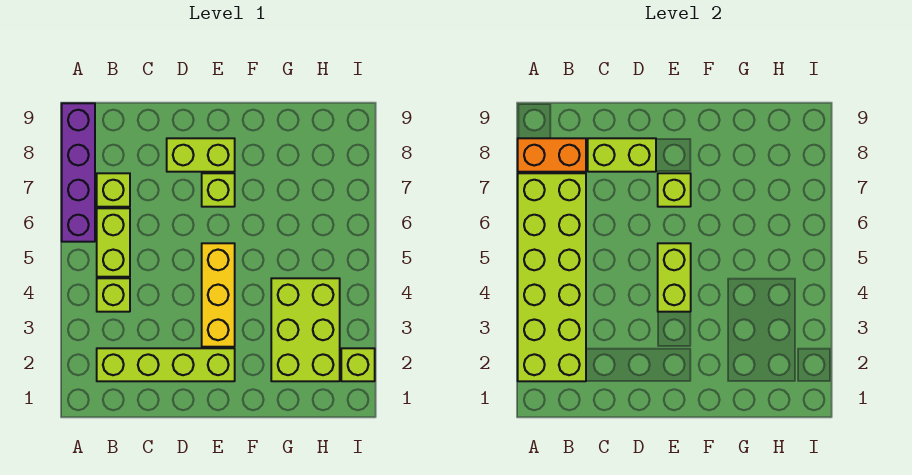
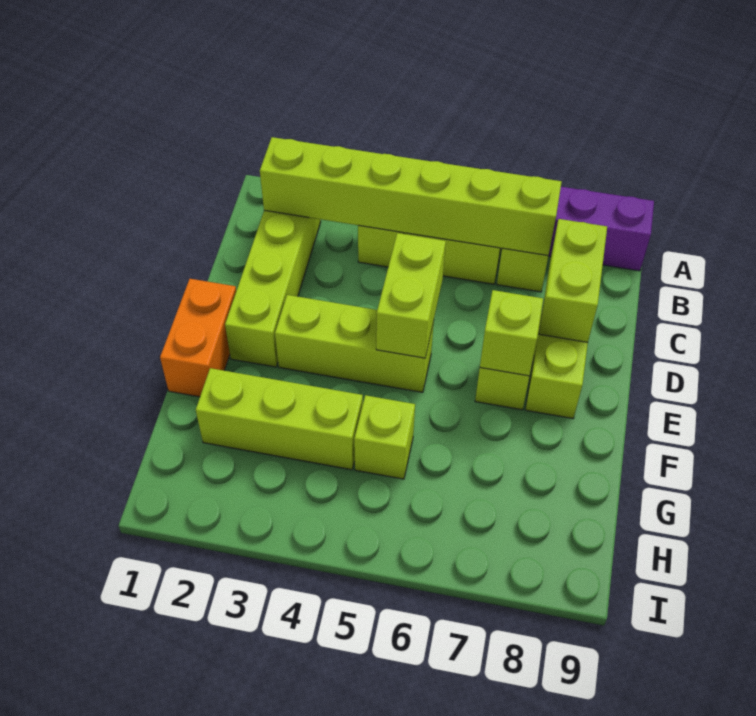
lime 2x6 brick [518,173,586,381] -> lime 1x6 brick [260,137,562,256]
orange 1x2 brick [518,138,586,172] -> orange 1x2 brick moved to [160,279,236,397]
yellow 1x3 brick [202,243,235,347] -> lime 1x3 brick [275,295,434,392]
lime 1x2 brick [658,243,691,312] -> lime 1x2 brick turned to [376,233,446,358]
lime 2x3 brick [271,278,340,381] -> lime 1x3 brick [196,368,363,470]
lime 1x1 brick [341,348,375,381] -> lime 1x1 brick moved to [354,395,415,479]

